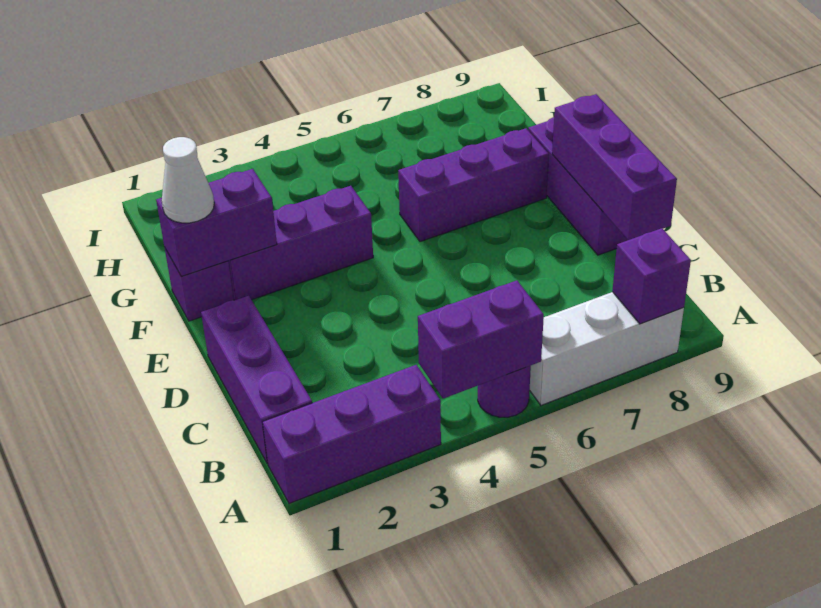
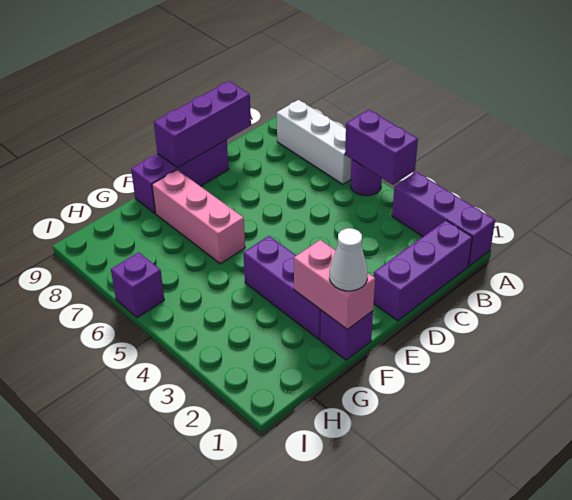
purple 1x1 brick [612,228,691,324] -> purple 1x1 brick moved to [111,252,164,318]
purple 1x2 brick [156,169,277,276] -> pink 1x2 brick [294,240,375,330]
purple 1x3 brick [398,128,549,242] -> pink 1x3 brick [152,170,245,264]

